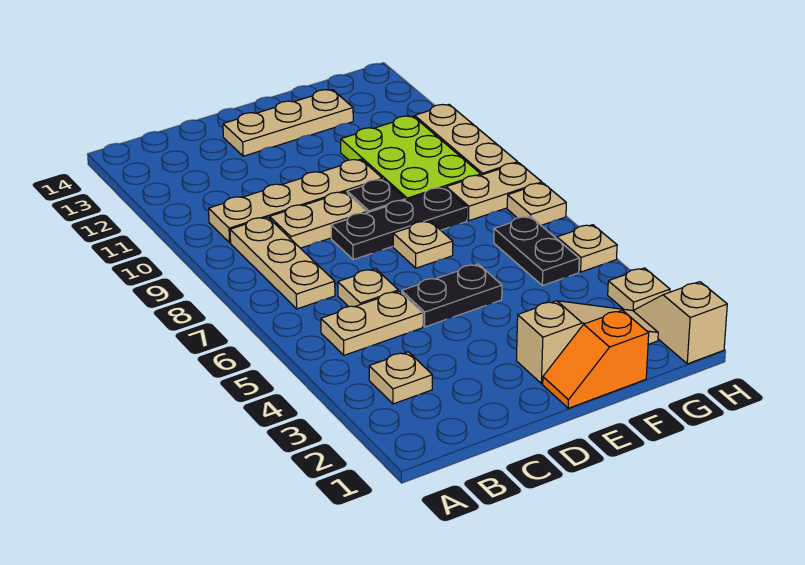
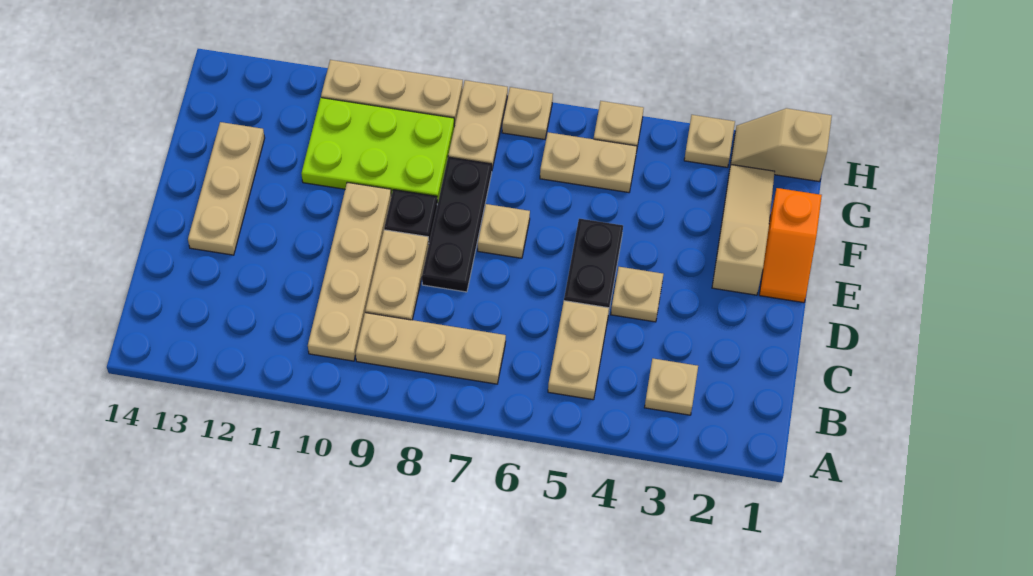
tan 1x1 plate [338,269,398,307] -> tan 1x1 plate moved to [611,267,663,322]
black 1x2 plate [494,216,579,286] -> tan 1x2 plate [540,132,637,192]

